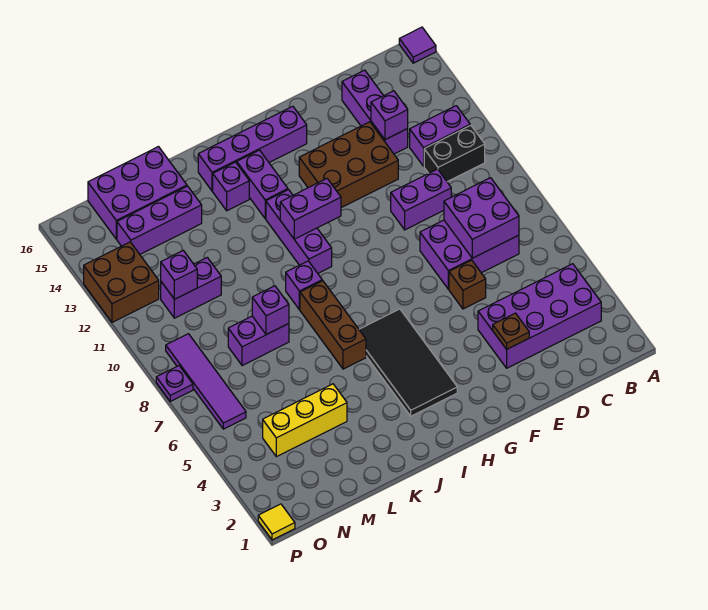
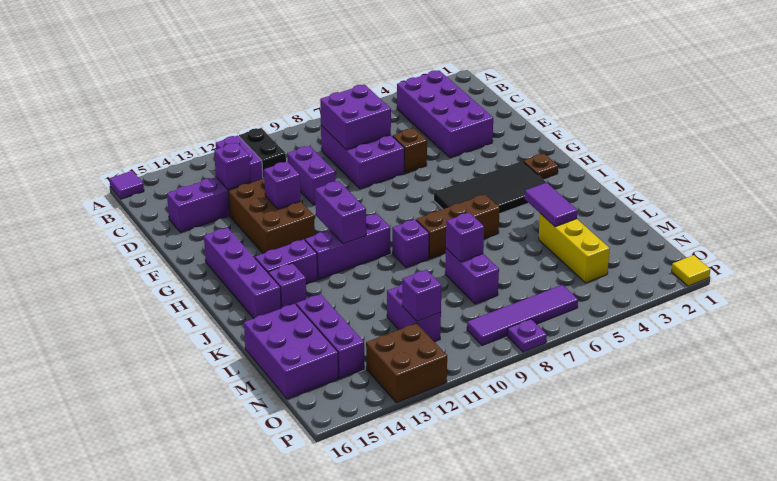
brown 1x1 plate [493,313,529,349] -> brown 1x1 plate moved to [523,153,558,179]
none -> purple 1x1 brick [264,162,301,209]
none -> purple 1x2 tile [525,183,578,227]

